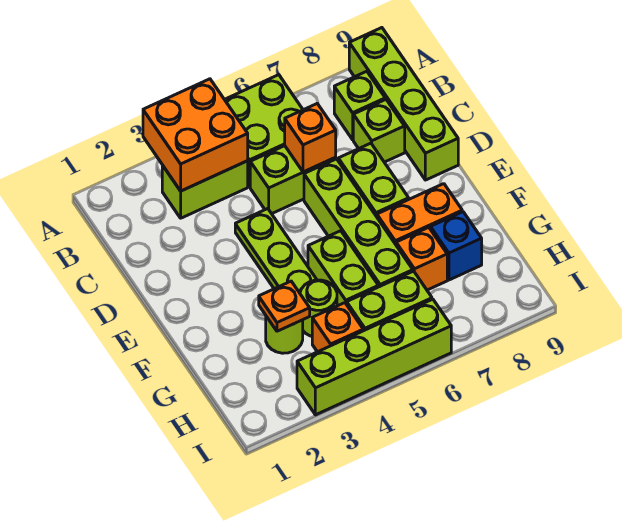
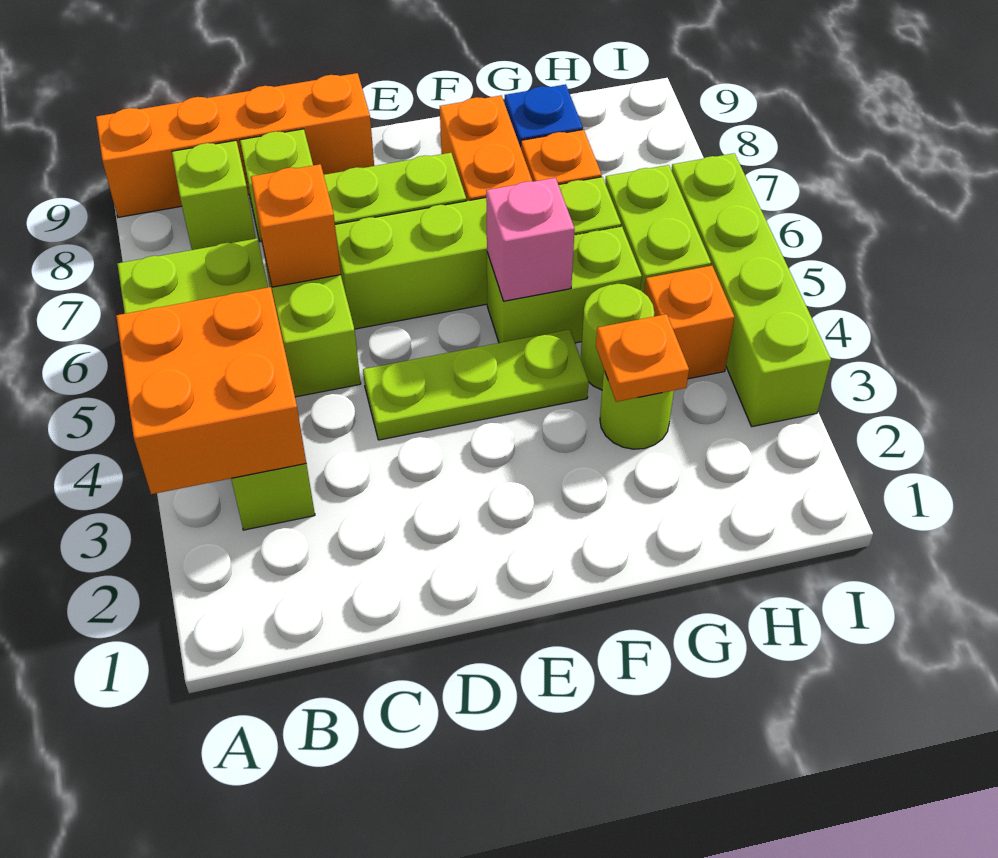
lime 1x4 brick [349,28,458,180] -> orange 1x4 brick [96,73,374,217]
none -> pink 1x1 brick [486,178,575,301]

